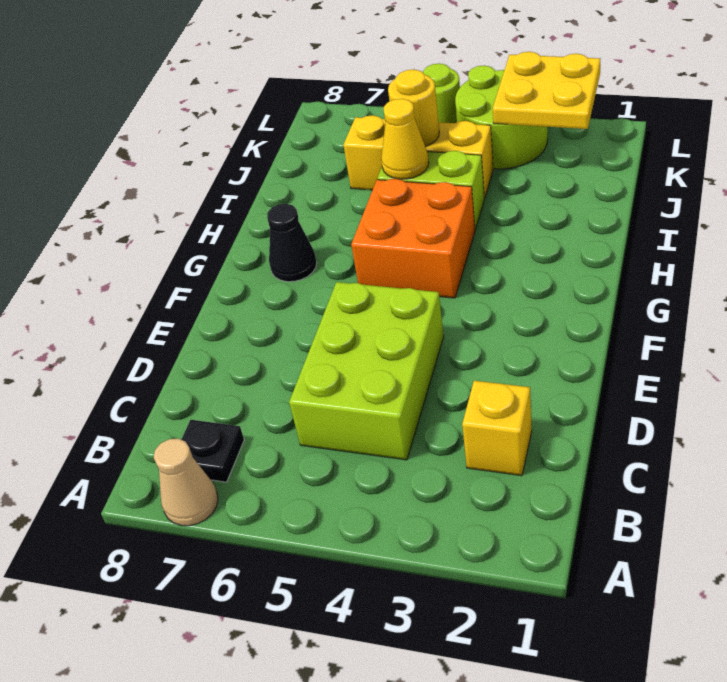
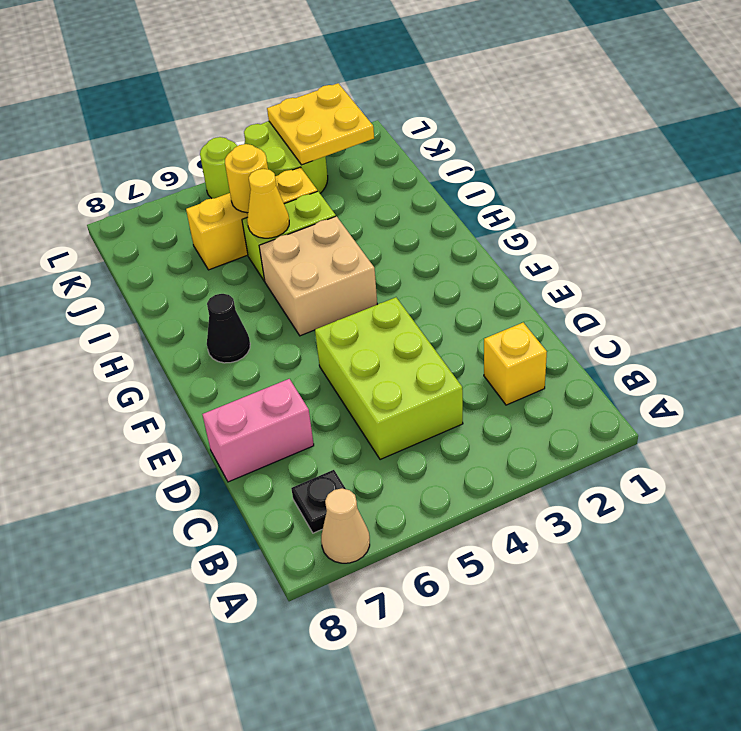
none -> pink 1x2 brick [202,379,314,482]
orange 2x2 brick [351,179,475,298] -> tan 2x2 brick [259,216,377,336]

